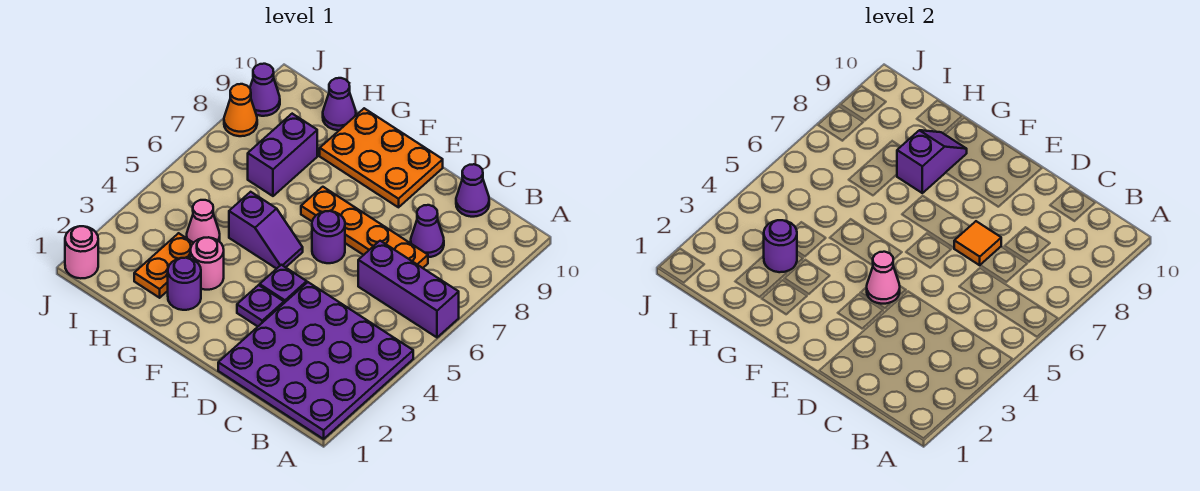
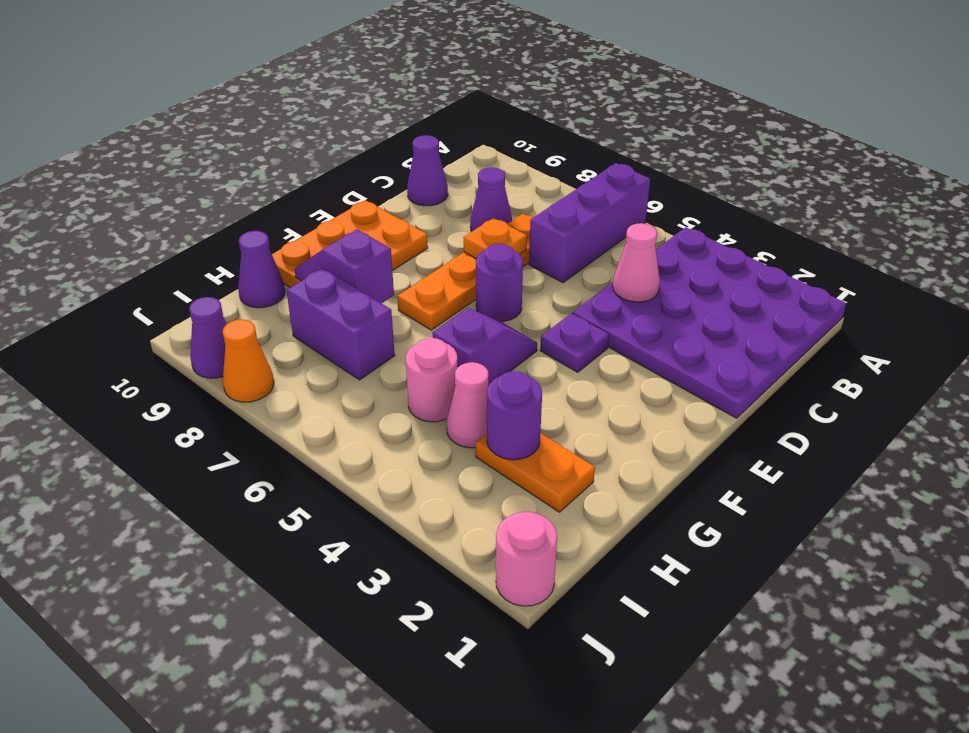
orange 1x1 tile [954,221,1001,265] -> orange 1x1 plate [463,218,527,258]
purple 1x1 plate [237,285,284,326] -> none
pink 1x1 cone [867,252,900,304] -> pink 1x1 cone moved to [613,223,660,302]
purple 1x1 round brick [168,258,201,310] -> none
pink 1x1 round brick [190,237,224,290] -> pink 1x1 round brick moved to [406,338,457,422]

